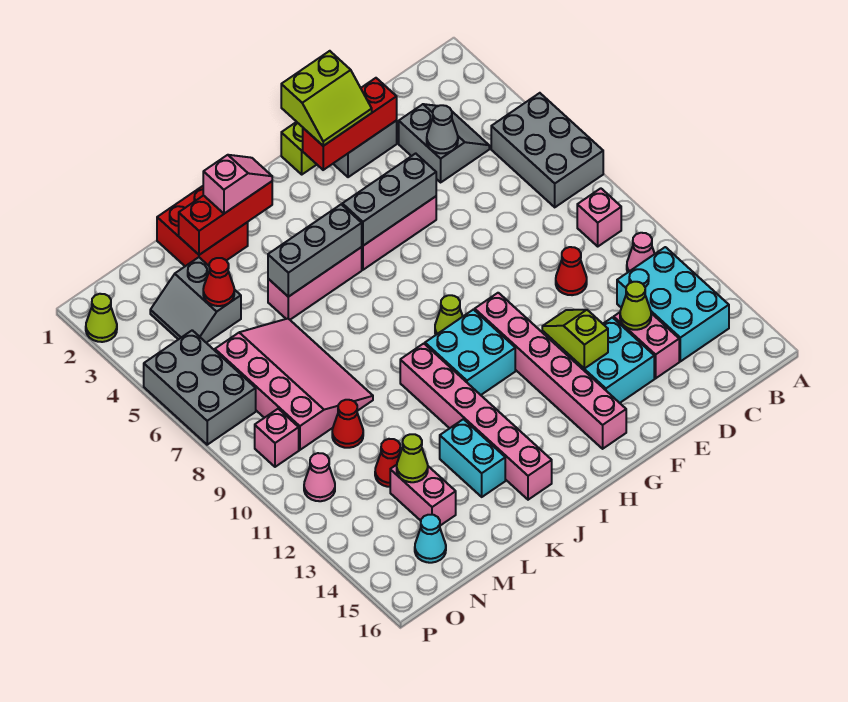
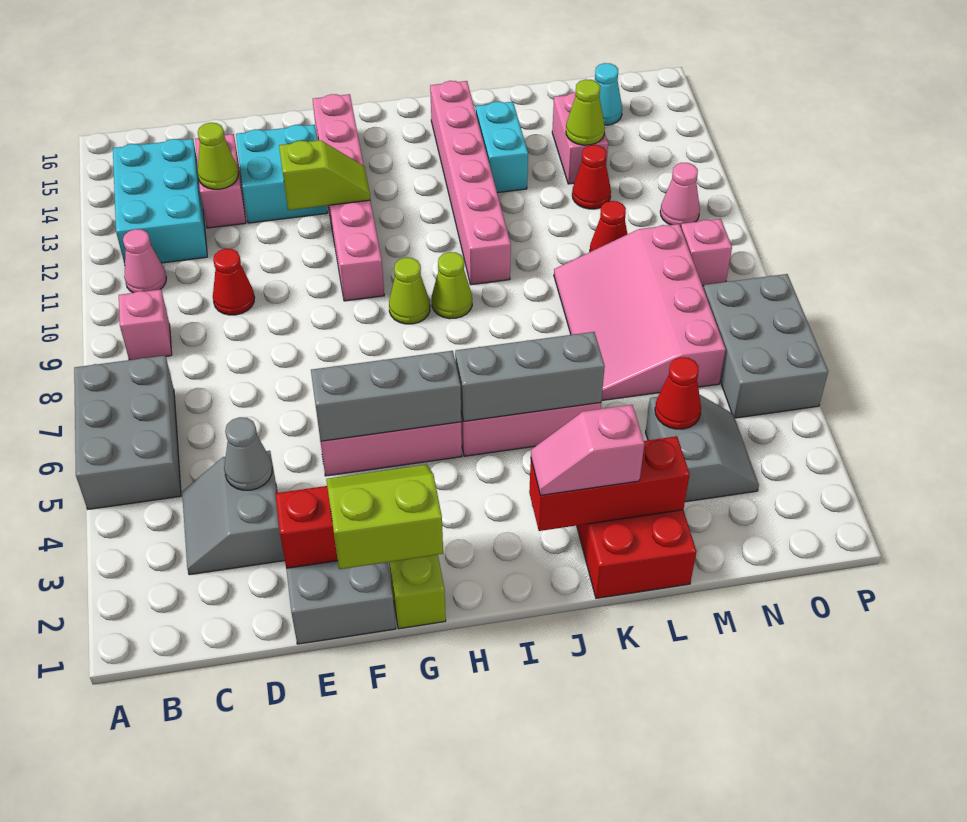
lime 1x2 slope [542,310,608,369] -> lime 1x2 slope turned to [279,140,370,210]
cyan 2x2 brick [425,310,515,395] -> none
lime 1x1 cone [86,294,117,342] -> lime 1x1 cone moved to [432,252,472,319]

